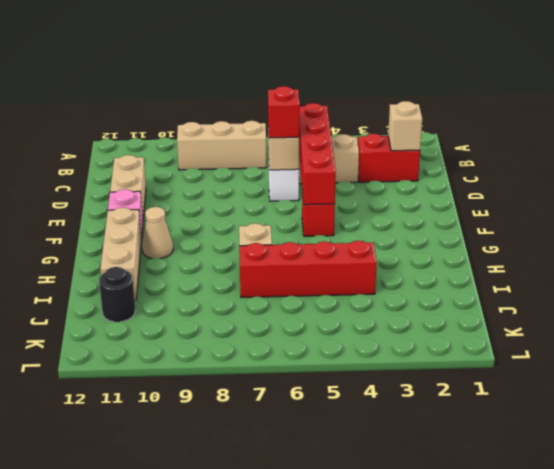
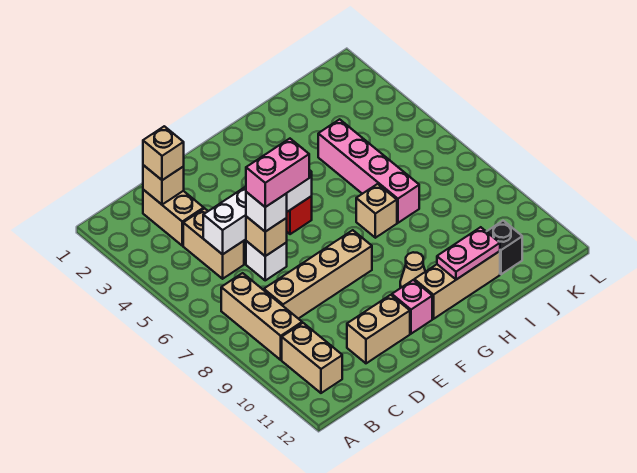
none -> tan 1x2 brick [282,323,342,393]
red 1x2 brick [358,134,420,182] -> tan 1x2 brick [143,190,204,246]
none -> tan 1x1 brick [143,126,184,180]
red 1x4 brick [299,103,336,205] -> white 1x4 brick [203,170,312,254]
none -> tan 1x4 brick [264,230,372,319]
red 1x1 brick [268,86,300,138] -> white 1x1 brick [246,192,287,232]
none -> pink 1x2 brick [246,139,309,207]
none -> pink 1x2 plate [437,227,500,280]
red 1x4 brick [239,241,377,298] -> pink 1x4 brick [318,119,419,223]
black 1x1 round brick [99,267,135,322] -> black 1x1 brick [486,221,522,274]

